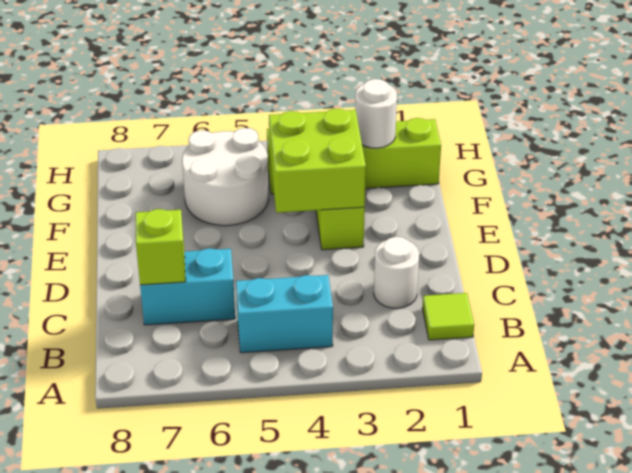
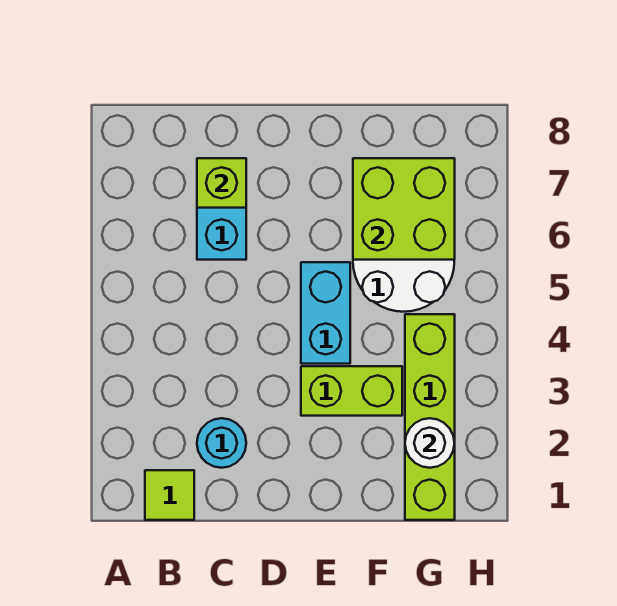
cyan 1x2 brick [236,275,333,353] -> cyan 1x2 brick moved to [301,262,350,364]
white 1x1 round brick [374,237,419,308] -> cyan 1x1 round brick [197,418,246,468]
lime 2x2 brick [269,109,366,213] -> lime 2x2 brick moved to [353,158,455,260]

